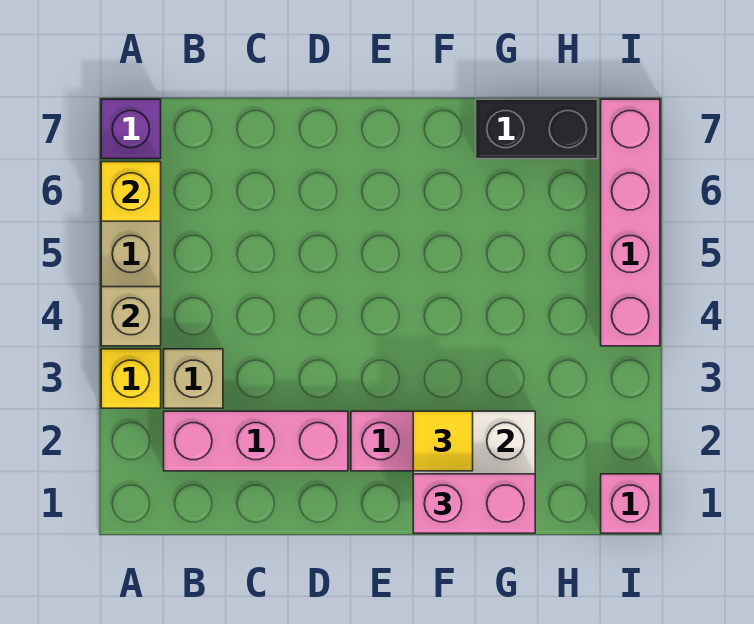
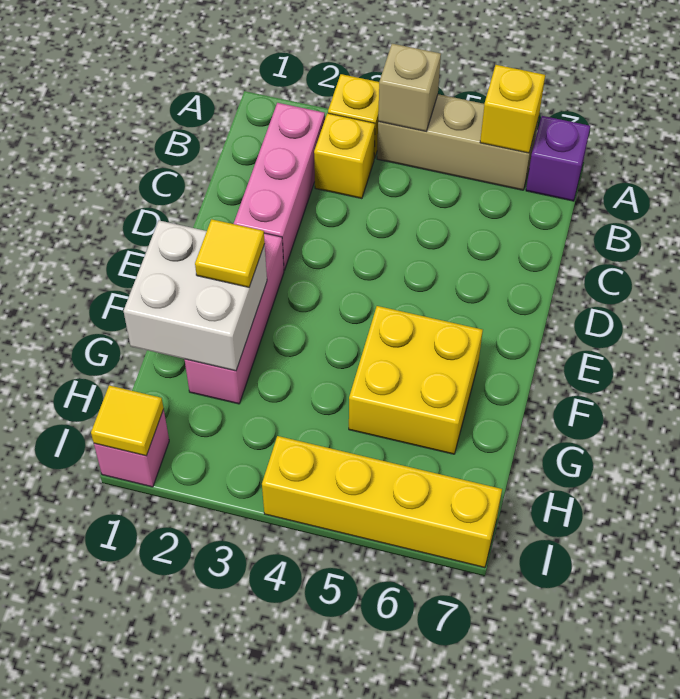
tan 1x1 brick [164,349,223,408] -> yellow 1x1 brick [314,113,375,199]
pink 1x2 brick [413,474,535,533] -> none
none -> yellow 2x2 brick [349,306,483,454]
black 1x2 brick [476,99,598,159] -> none
none -> yellow 1x1 tile [91,385,164,456]
pink 1x4 brick [601,99,660,346] -> yellow 1x4 brick [262,436,502,568]

